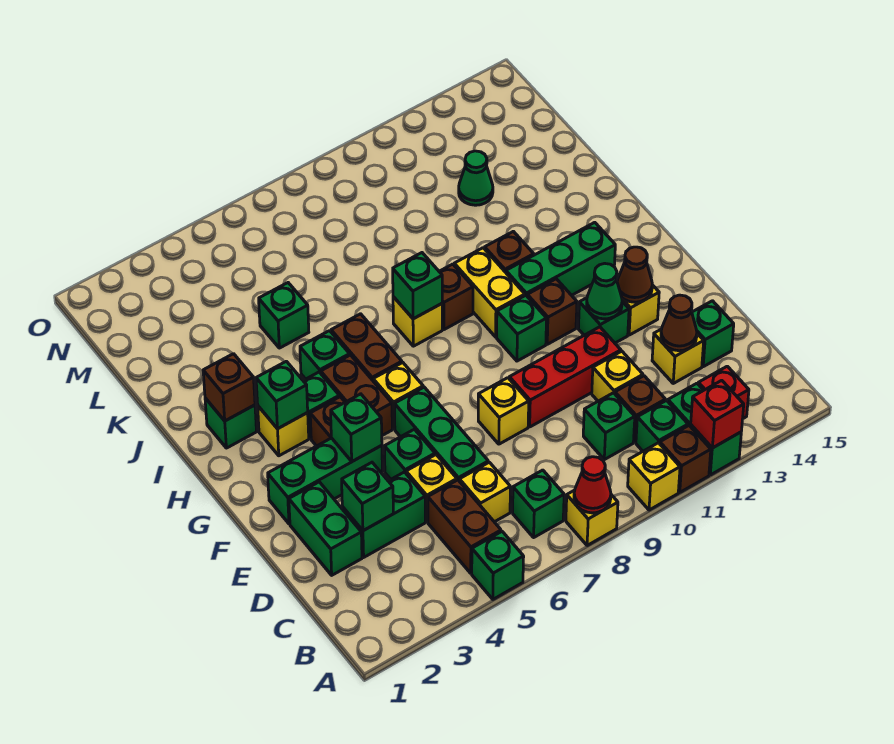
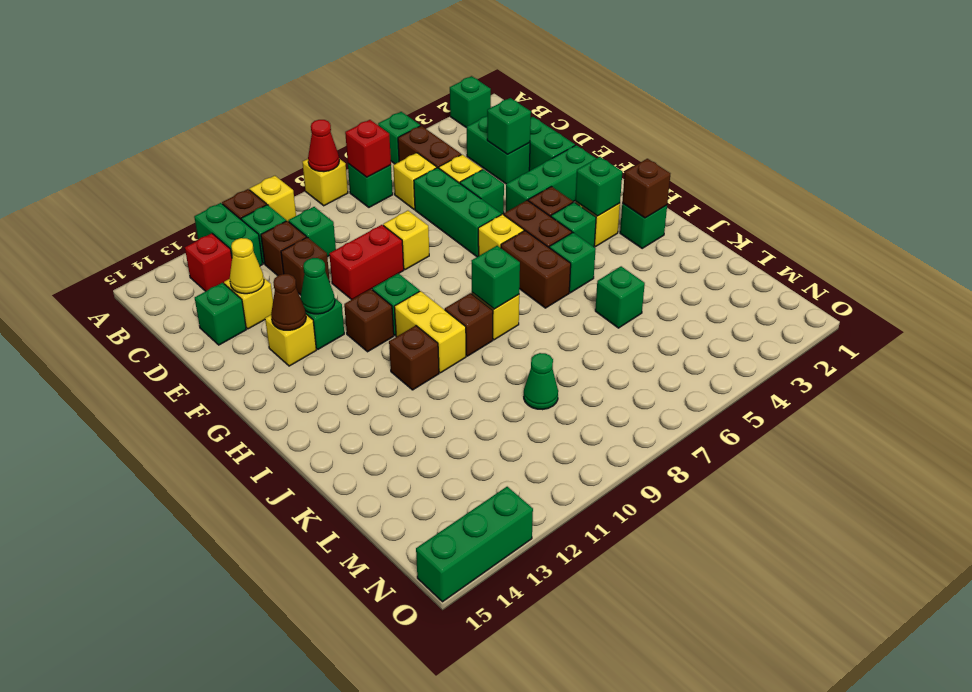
red 1x1 brick [691,380,744,448] -> red 1x1 brick moved to [345,120,391,177]
green 1x2 brick [342,472,425,557] -> green 1x2 brick turned to [467,116,530,184]
yellow 1x1 brick [592,351,643,401] -> brown 1x1 brick [281,237,330,295]
brown 1x1 cone [661,295,697,351] -> yellow 1x1 cone [230,238,264,294]
red 1x3 brick [509,327,621,427] -> red 1x2 brick [329,225,404,300]
green 1x1 brick [331,394,382,461] -> green 1x1 brick moved to [450,76,491,128]
green 1x3 brick [506,222,615,296] -> green 1x3 brick moved to [416,487,533,602]
green 1x1 cone [459,151,493,205] -> green 1x1 cone moved to [524,353,558,410]

